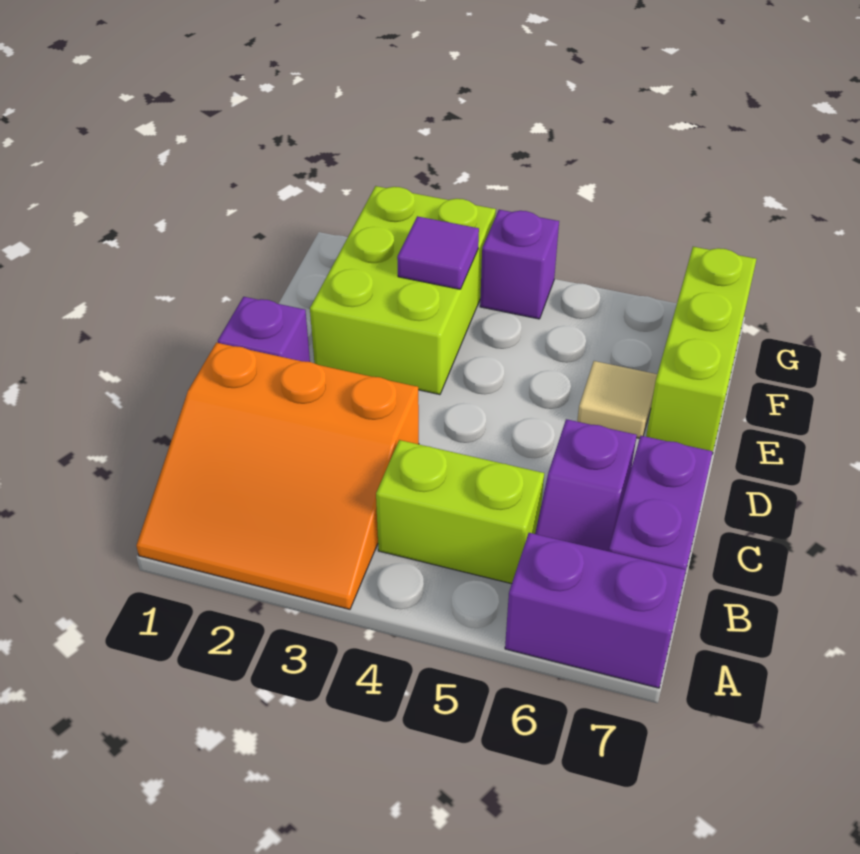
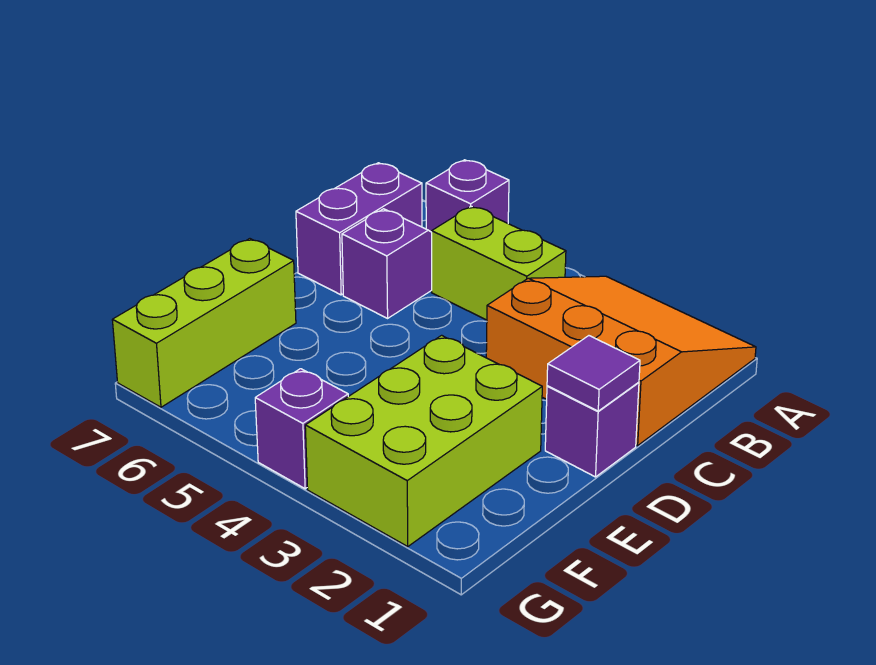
purple 1x2 brick [505,533,686,688] -> purple 1x1 brick [426,160,509,232]
tan 1x1 tile [577,361,657,438] -> none
purple 1x1 tile [397,216,479,289] -> purple 1x1 tile moved to [547,336,640,411]

